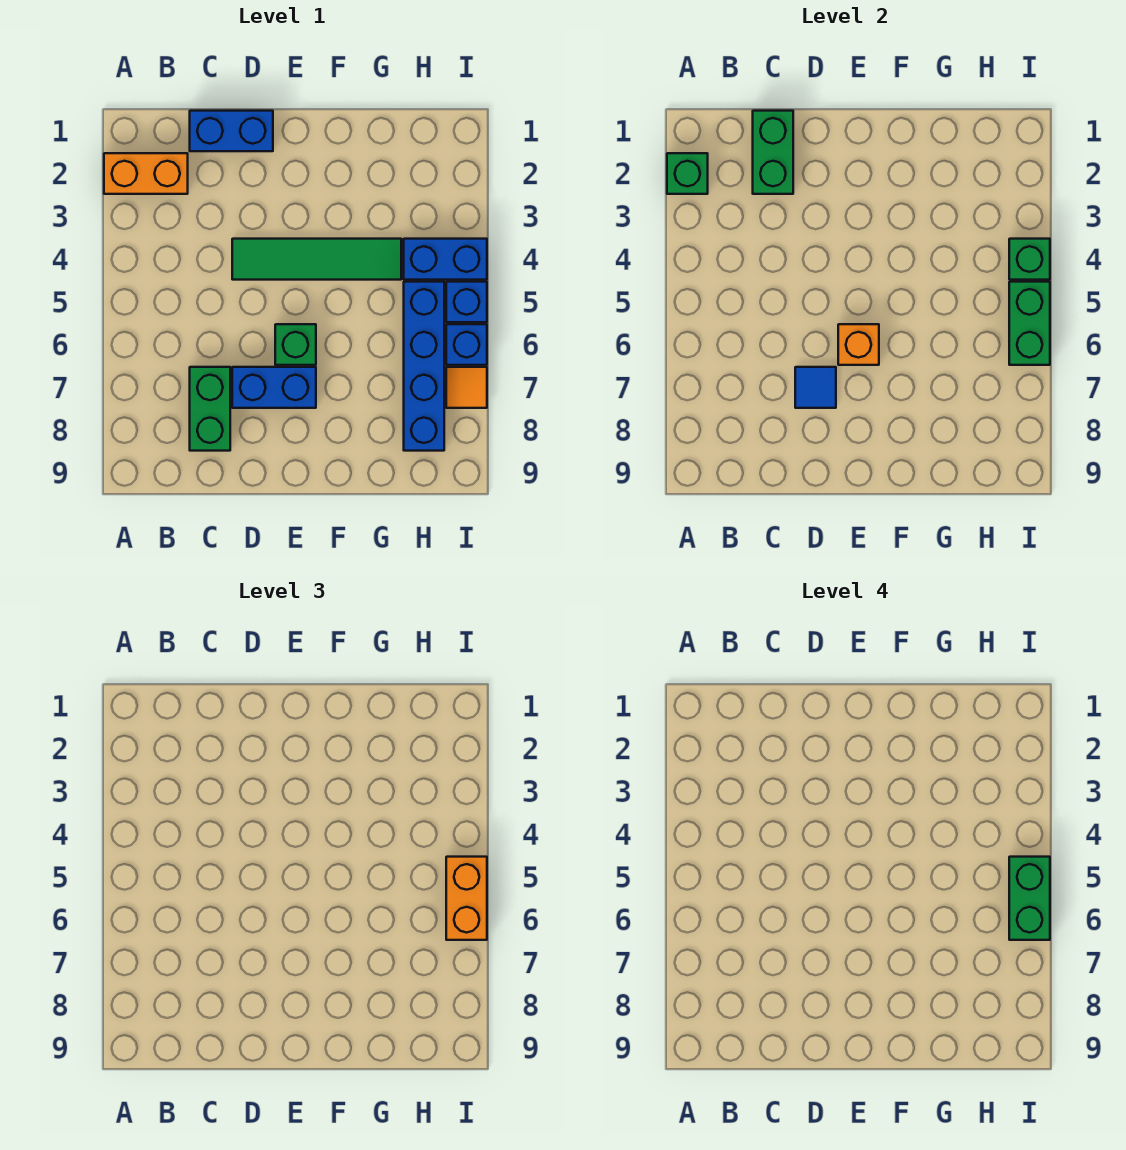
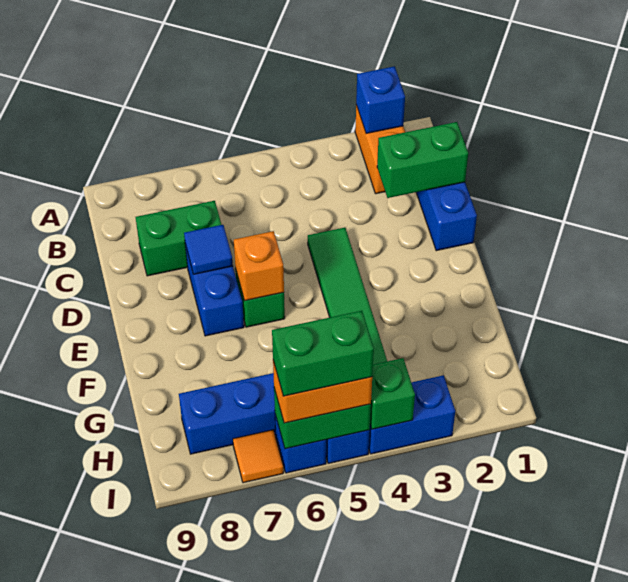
green 1x1 brick [667,153,708,194] -> blue 1x1 brick [356,67,405,133]
blue 1x2 brick [404,239,487,280] -> blue 1x2 brick turned to [369,375,455,454]

